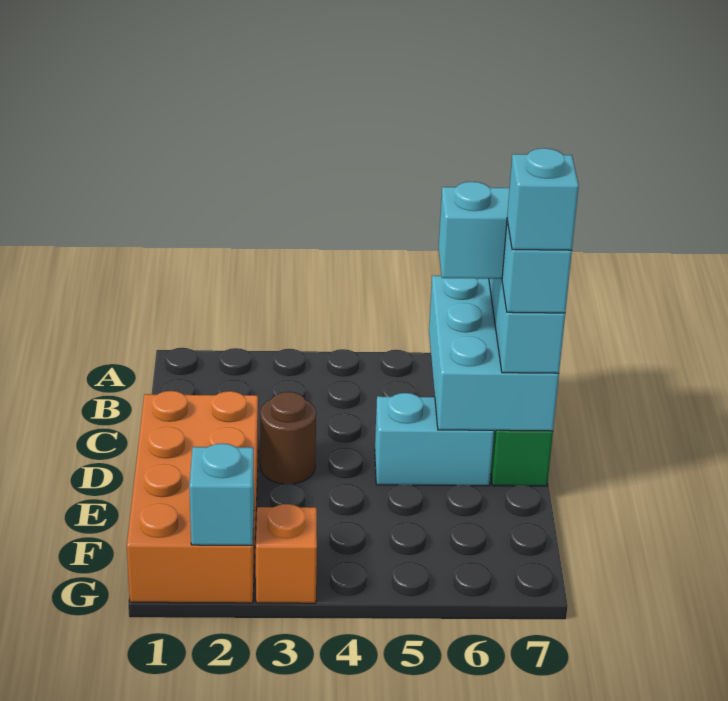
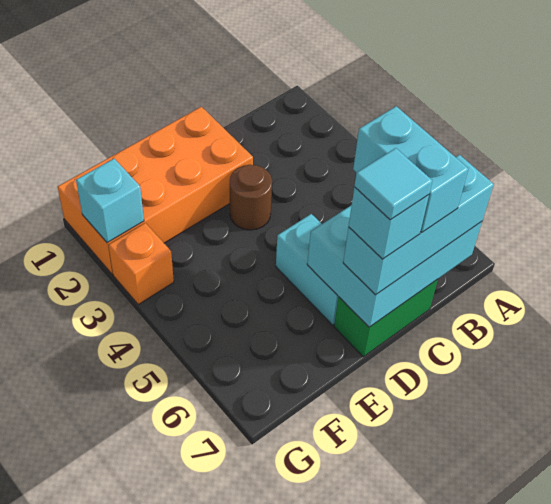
cyan 1x1 brick [507,148,579,250] -> cyan 1x1 tile [354,148,432,220]

